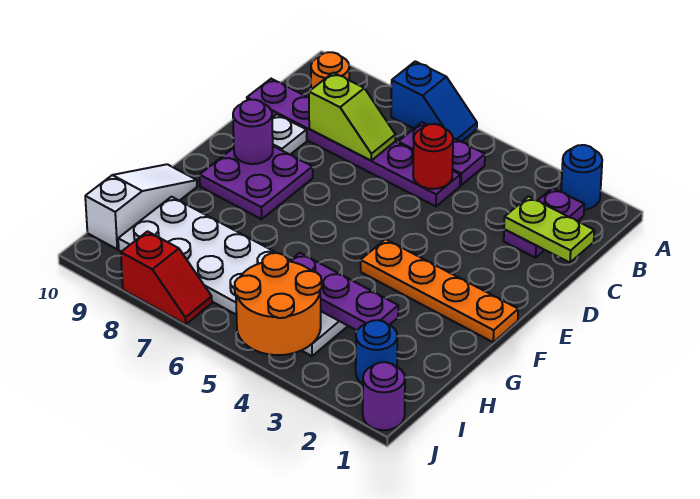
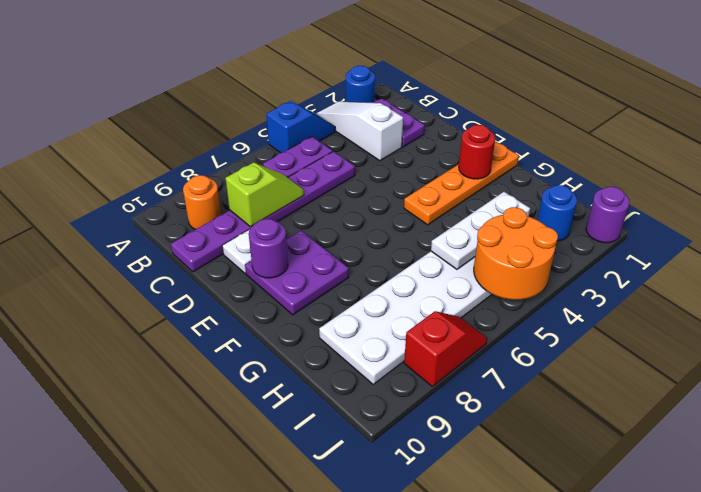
blue 1x2 slope [391,61,477,142] -> blue 1x2 slope moved to [266,101,335,153]
lime 1x2 plate [504,197,594,263] -> none
red 1x1 round brick [413,124,453,189] -> red 1x1 round brick moved to [459,125,495,179]
white 1x3 slope [85,164,197,249] -> white 1x3 slope moved to [317,101,403,161]
purple 1x3 plate [290,253,398,330] -> white 1x3 plate [431,192,530,269]

